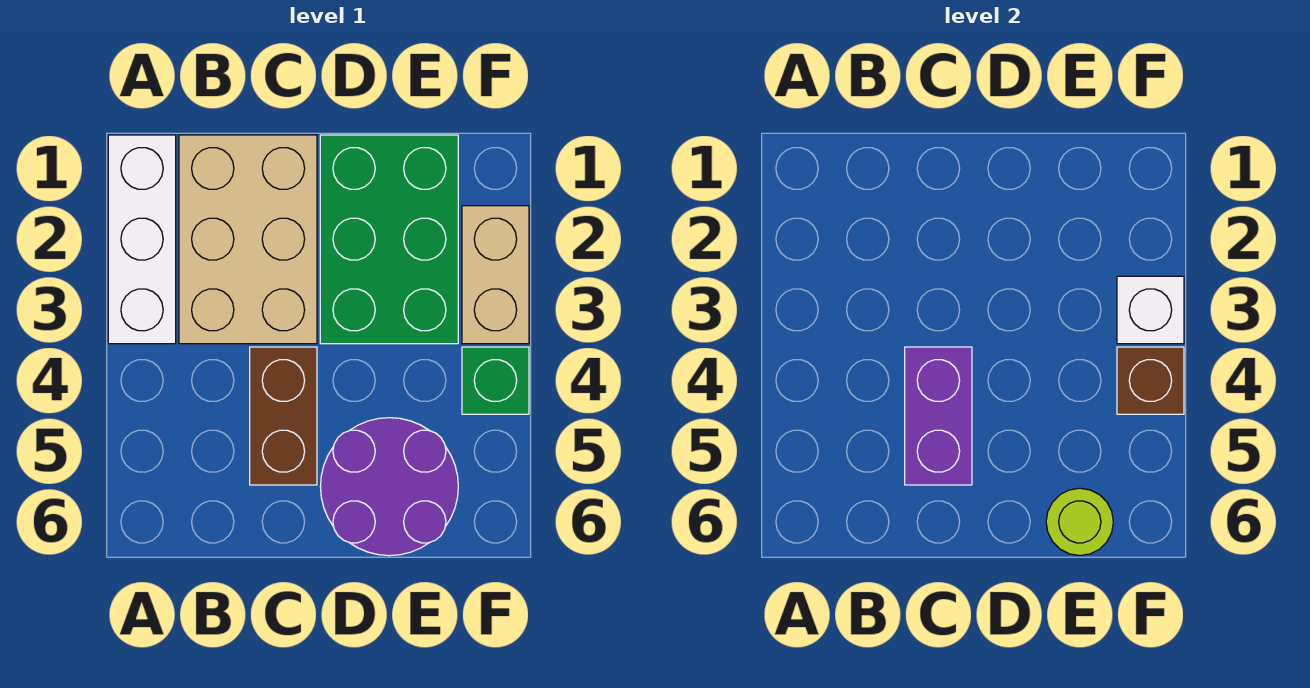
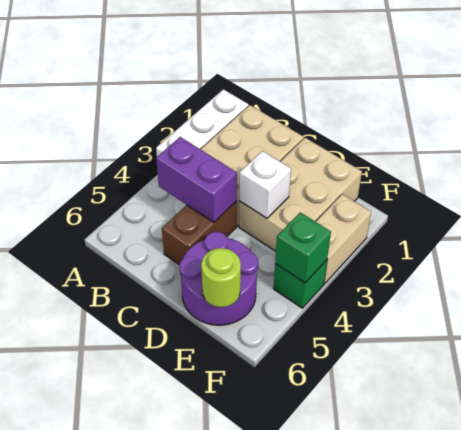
purple 1x2 brick [905,347,972,485] -> purple 1x2 brick turned to [156,137,237,222]
green 2x3 brick [320,135,458,344] -> tan 2x3 brick [239,138,362,251]
white 1x1 brick [1117,276,1184,344] -> white 1x1 brick moved to [239,151,291,218]
brown 1x1 brick [1117,347,1184,414] -> green 1x1 brick [275,212,331,283]

